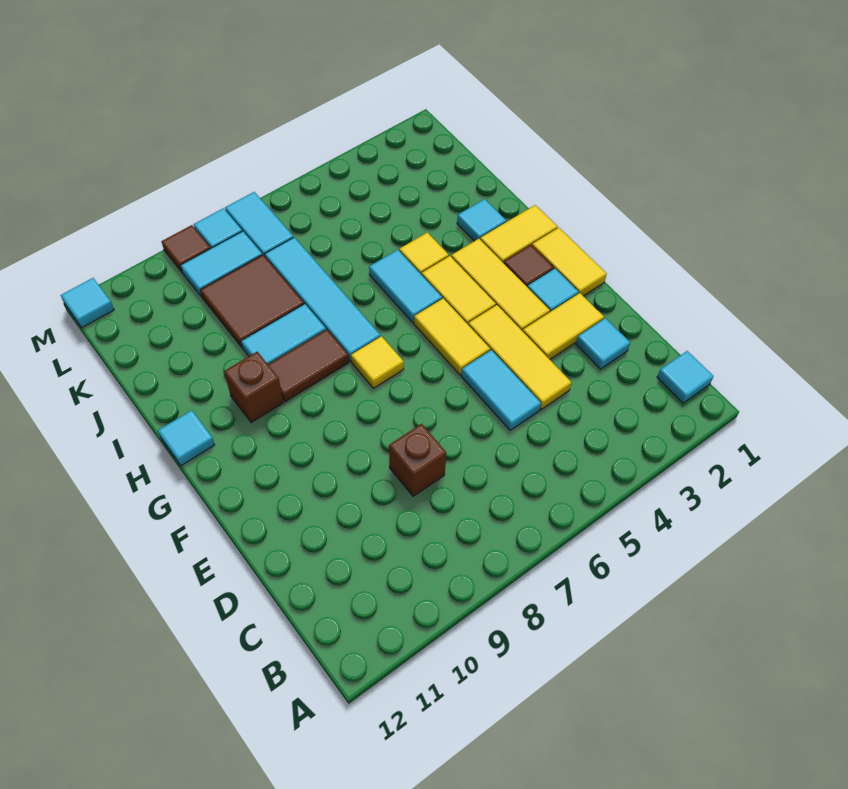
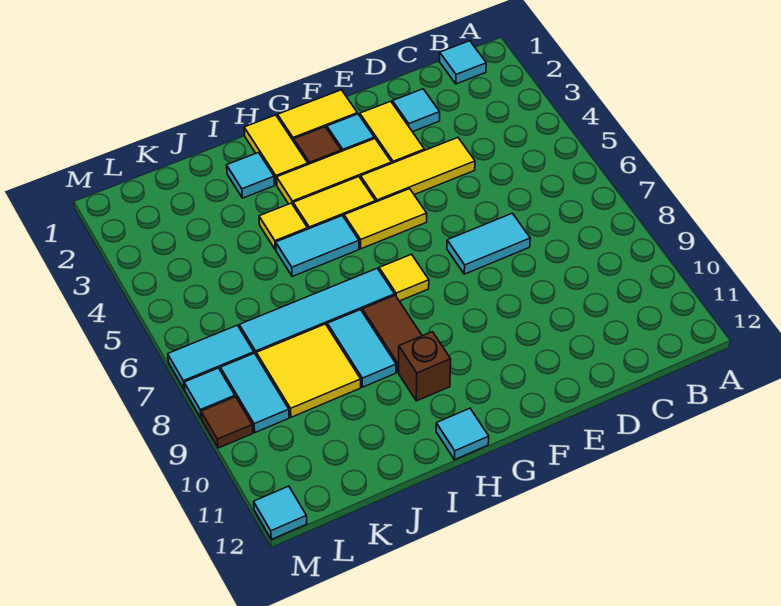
cyan 1x2 tile [461,350,541,430] -> cyan 1x2 tile moved to [447,213,530,274]
brown 1x1 brick [389,424,446,496] -> none
brown 2x2 tile [200,255,304,348] -> yellow 2x2 tile [256,324,361,417]

